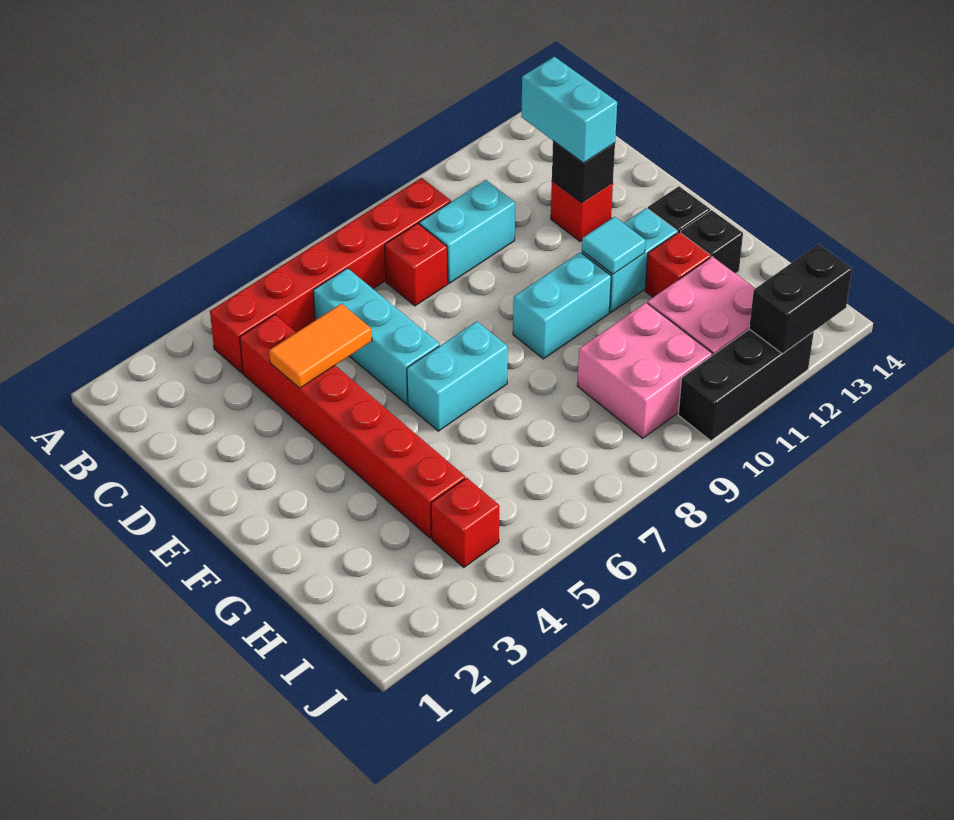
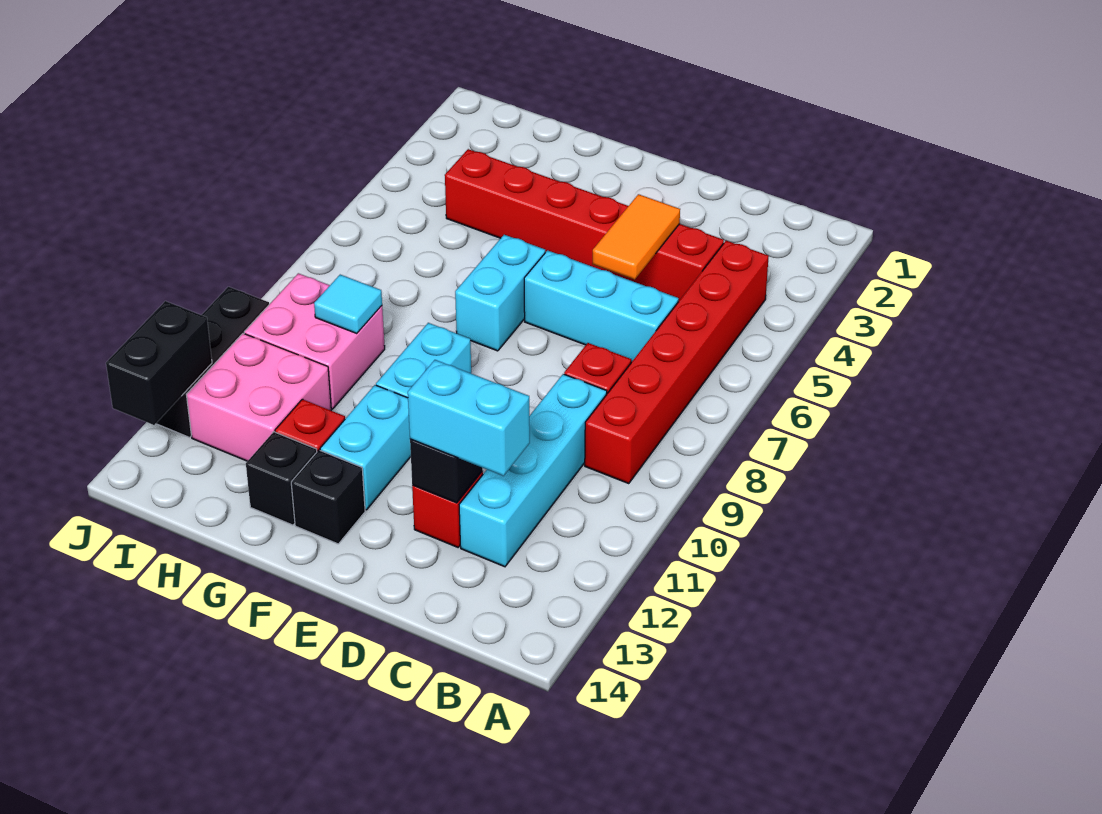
cyan 1x2 brick [419,180,515,283] -> cyan 1x4 brick [459,374,607,567]
cyan 1x1 tile [582,217,646,274] -> cyan 1x1 tile moved to [314,275,382,333]
red 1x1 brick [431,478,499,567] -> none

